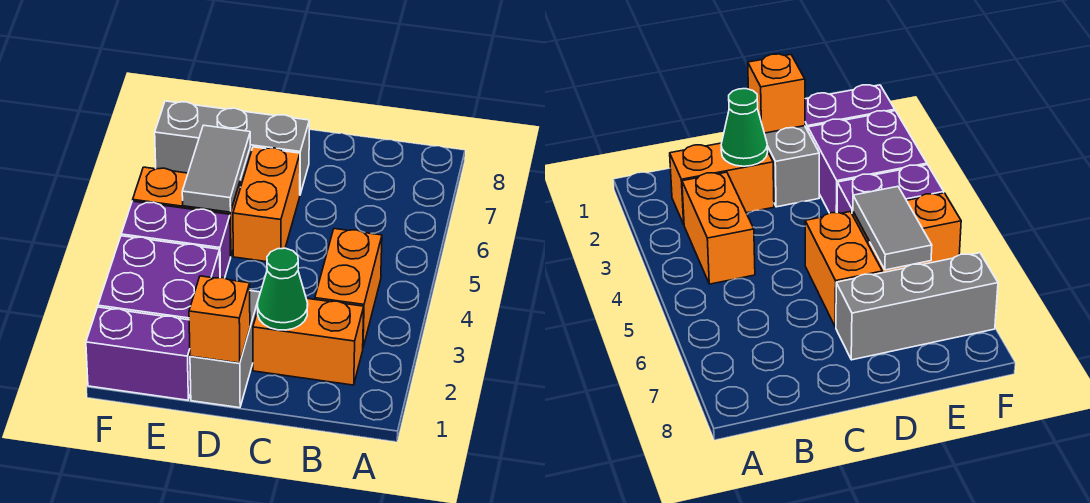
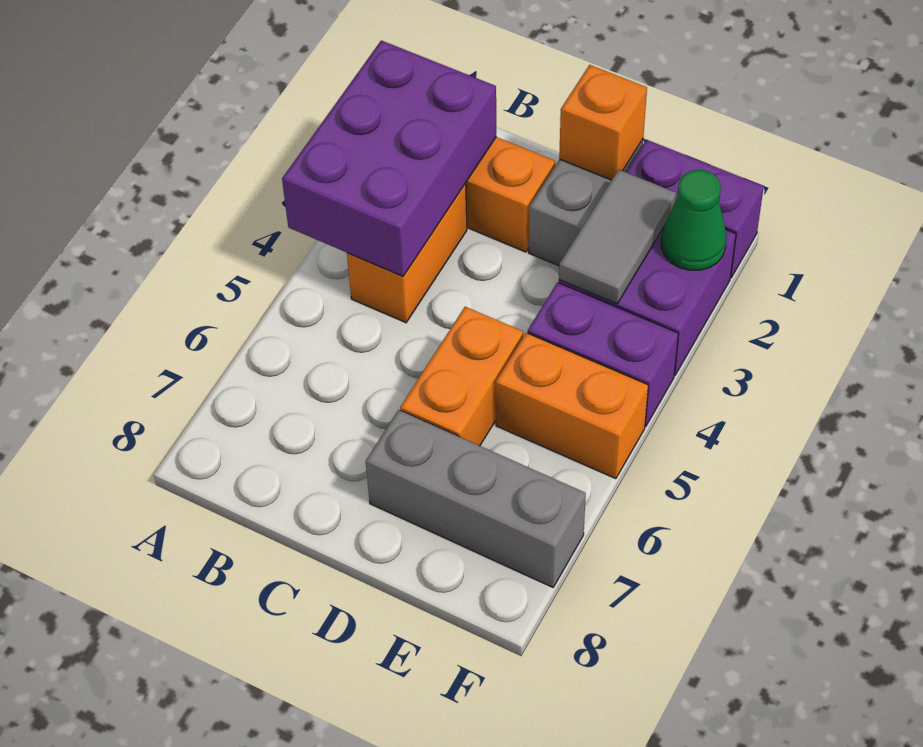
none -> purple 2x3 brick [282,40,496,276]
green 1x1 cone [258,248,308,330] -> green 1x1 cone moved to [661,170,726,270]
grey 1x2 tile [182,125,250,212] -> grey 1x2 tile moved to [559,170,676,304]

